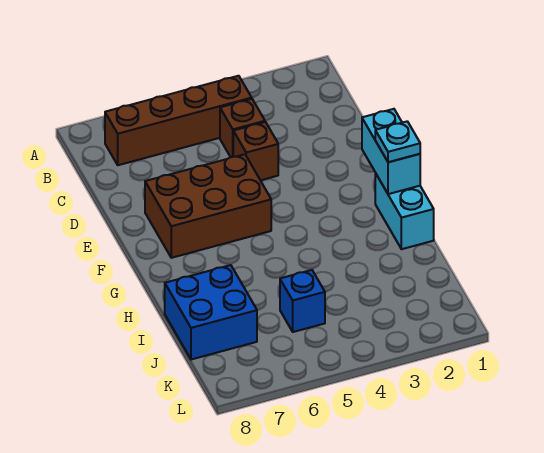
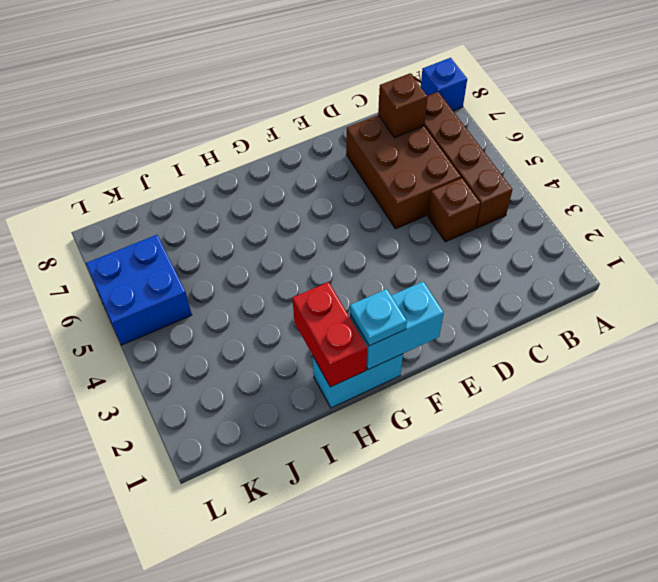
brown 1x1 brick [233,122,278,180] -> brown 1x1 brick moved to [378,73,428,138]
brown 2x3 brick [145,154,271,258] -> brown 2x3 brick moved to [346,115,461,229]
none -> red 1x2 brick [292,282,367,387]
blue 2x2 brick [165,265,257,360] -> blue 2x2 brick moved to [86,235,192,345]
blue 1x1 brick [280,270,325,332] -> blue 1x1 brick moved to [421,58,467,111]

